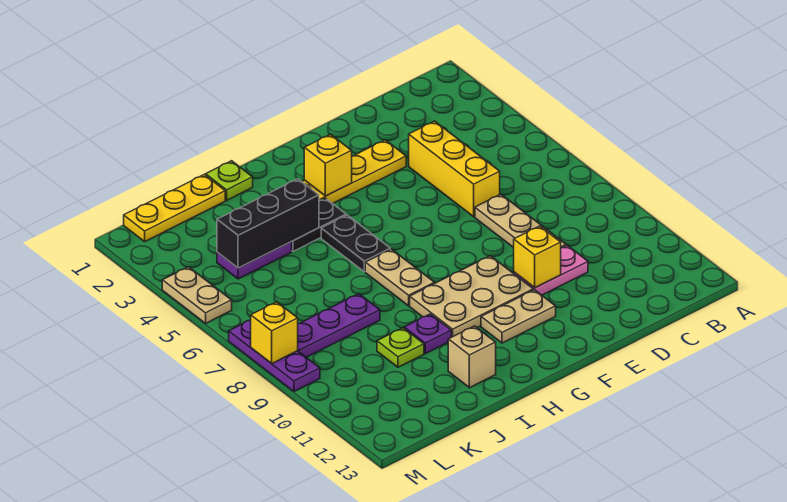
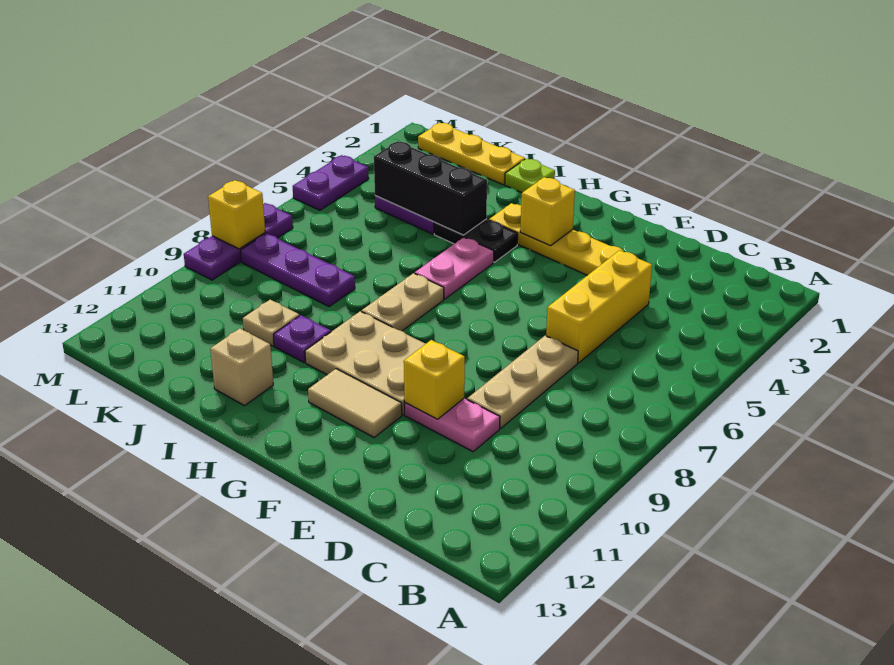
tan 1x2 plate [481,290,556,343] -> tan 1x2 tile [308,369,402,437]
black 1x2 plate [321,215,390,272] -> pink 1x2 plate [415,237,494,299]
lime 1x1 plate [377,328,424,367] -> tan 1x1 plate [243,300,299,346]
tan 1x2 plate [162,267,232,323] -> purple 1x2 plate [293,155,369,210]

